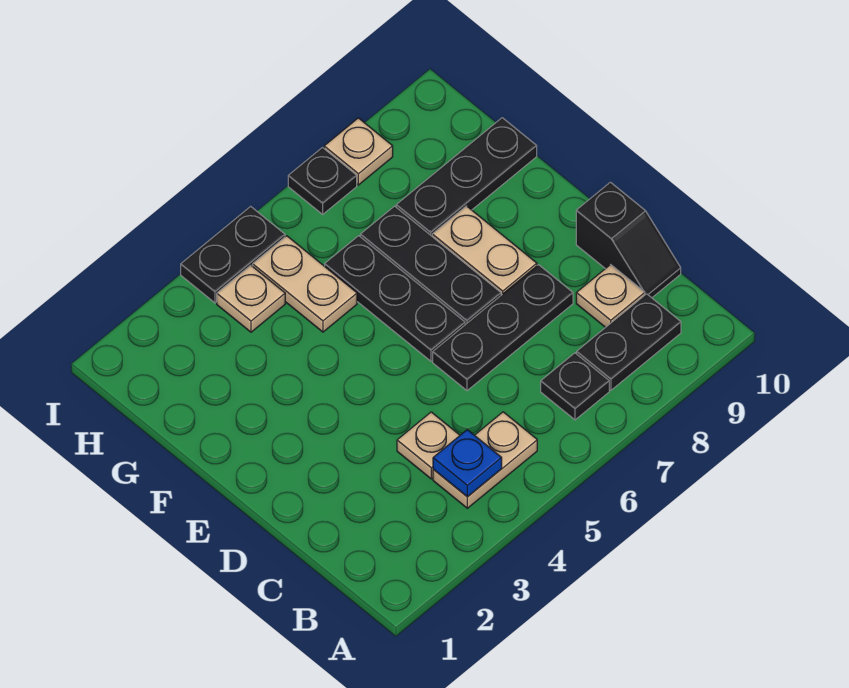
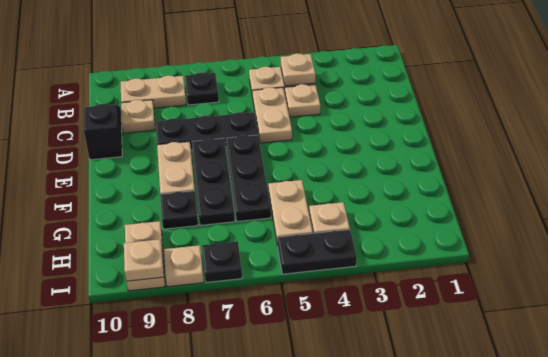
blue 1x1 plate [433,430,502,497] -> tan 1x1 plate [281,53,316,86]
black 1x2 plate [577,294,681,390] -> tan 1x2 plate [121,76,186,108]
none -> tan 1x2 plate [252,87,292,143]
black 1x3 plate [396,118,537,236] -> black 1x1 plate [160,191,198,229]
none -> tan 1x2 plate [125,221,165,291]
none -> tan 1x1 plate [124,239,164,281]

